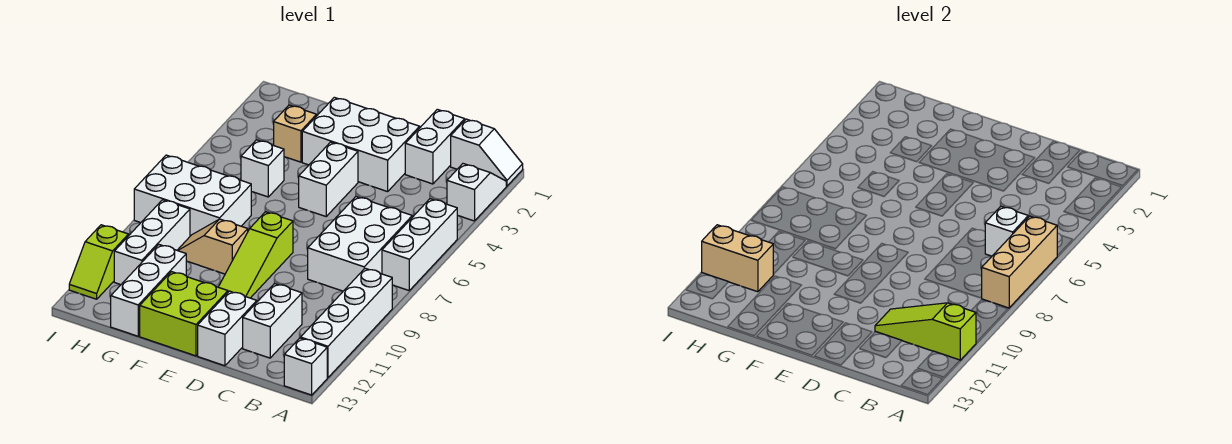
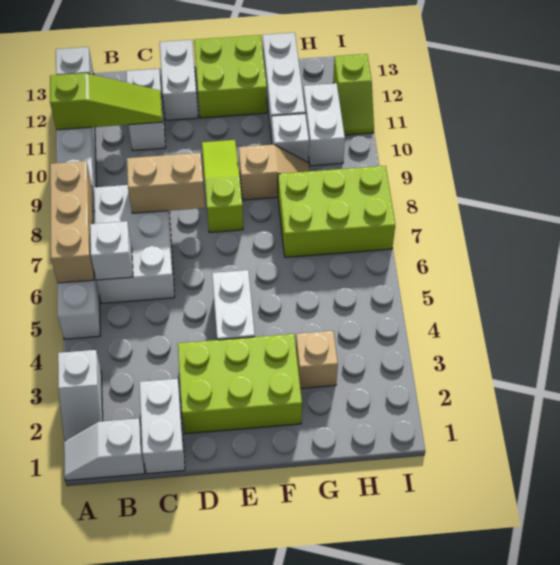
white 2x3 brick [302,97,420,192] -> lime 2x3 brick [178,334,302,434]
white 1x1 brick [241,140,284,197] -> white 1x1 brick moved to [272,114,309,162]
white 2x3 brick [134,155,251,236] -> lime 2x3 brick [278,166,395,257]
white 1x3 brick [114,200,190,285] -> white 1x2 brick [303,83,345,166]
tan 1x2 brick [702,225,773,292] -> tan 1x2 brick moved to [127,153,205,213]
lime 1x2 slope [69,225,129,299] -> lime 1x2 slope turned to [333,54,374,135]

